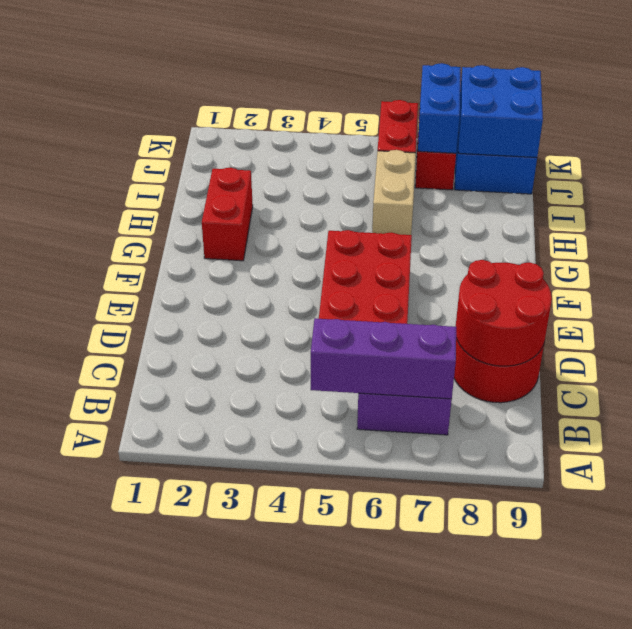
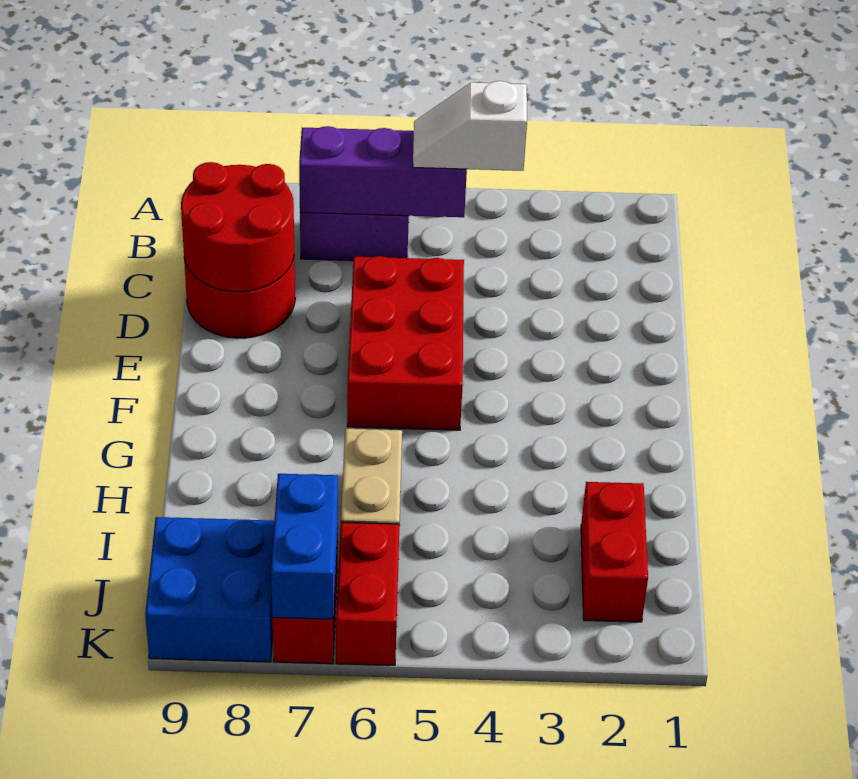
none -> white 1x2 slope [413,81,527,171]
red 1x2 brick [202,168,253,261] -> red 1x2 brick moved to [581,482,648,622]
blue 2x2 brick [458,65,543,157] -> none

